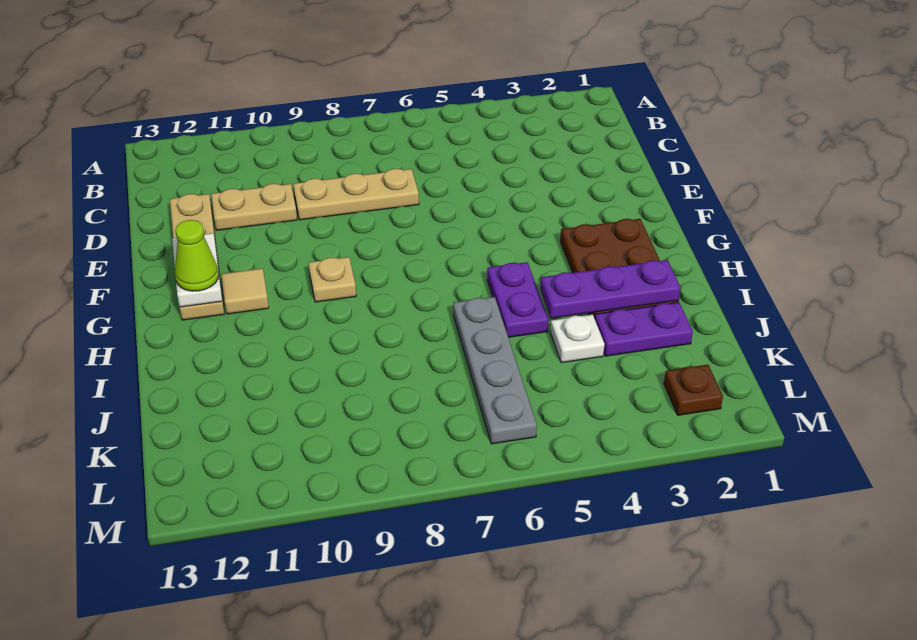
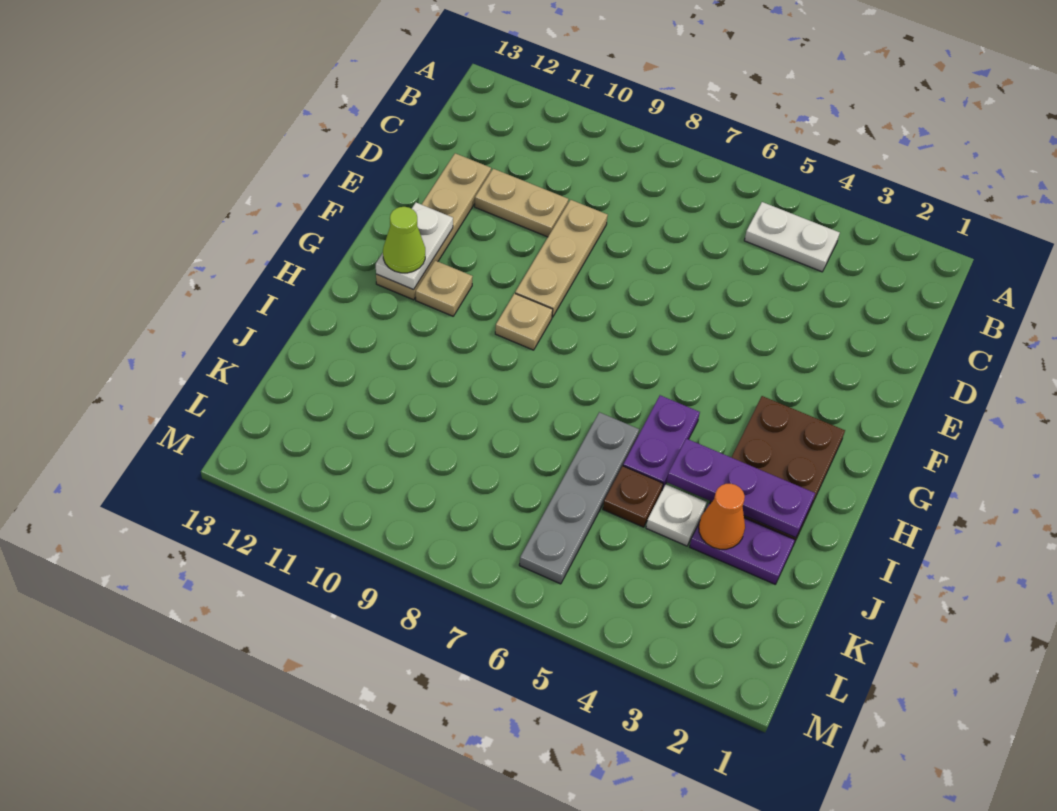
none -> white 1x2 plate [744,202,840,272]
tan 1x3 plate [293,169,419,220] -> tan 1x3 plate turned to [515,200,608,317]
tan 1x1 tile [221,268,269,314] -> tan 1x1 plate [416,261,473,316]
none -> orange 1x1 cone [699,484,745,549]
brown 1x1 plate [664,365,723,415] -> brown 1x1 plate moved to [603,466,663,527]

